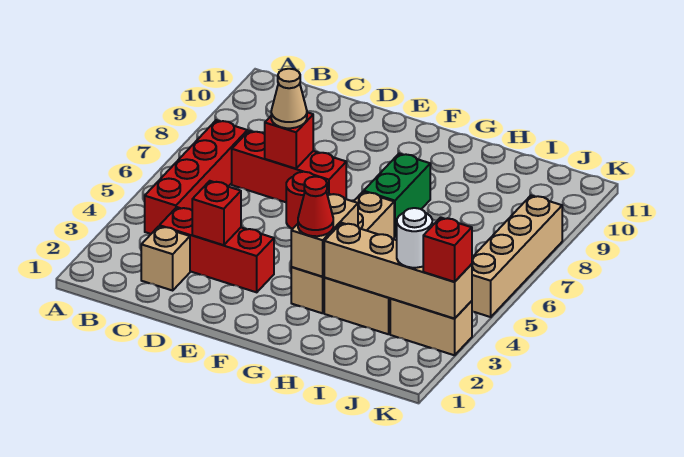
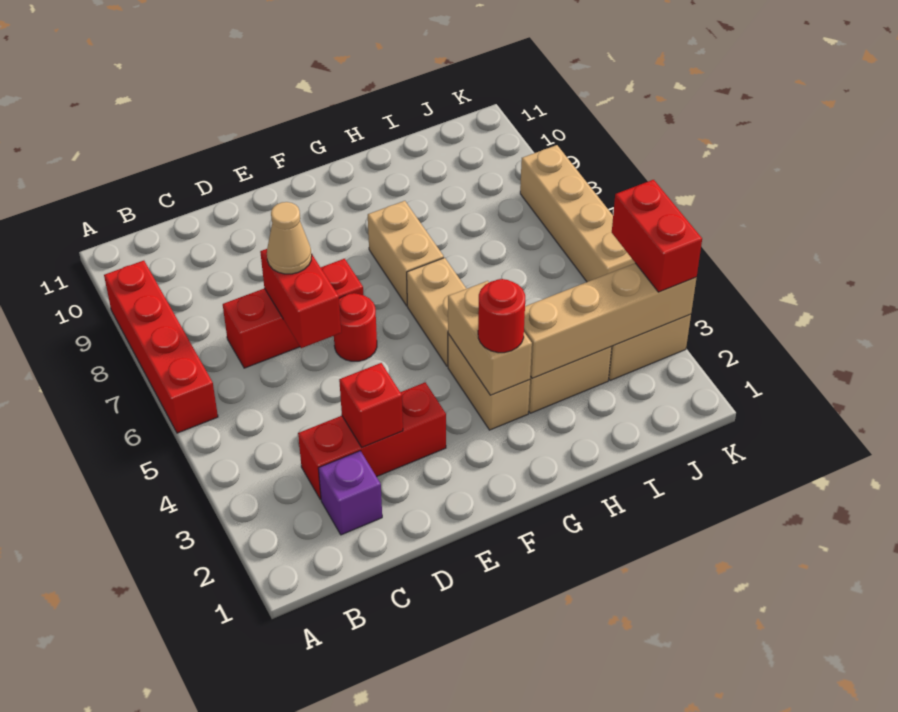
red 1x4 brick [145,120,247,234] -> red 1x4 brick moved to [104,261,218,433]
tan 1x1 brick [141,226,190,290] -> purple 1x1 brick [318,451,382,535]
red 1x1 brick [265,112,313,169] -> red 1x2 brick [260,249,341,348]
red 1x1 cone [298,177,333,236] -> red 1x1 round brick [478,279,525,353]
green 1x2 brick [364,154,430,237] -> tan 1x2 brick [368,201,444,306]
white 1x1 round brick [397,208,432,268] -> none
red 1x1 brick [423,217,472,282] -> red 1x2 brick [612,180,702,292]

